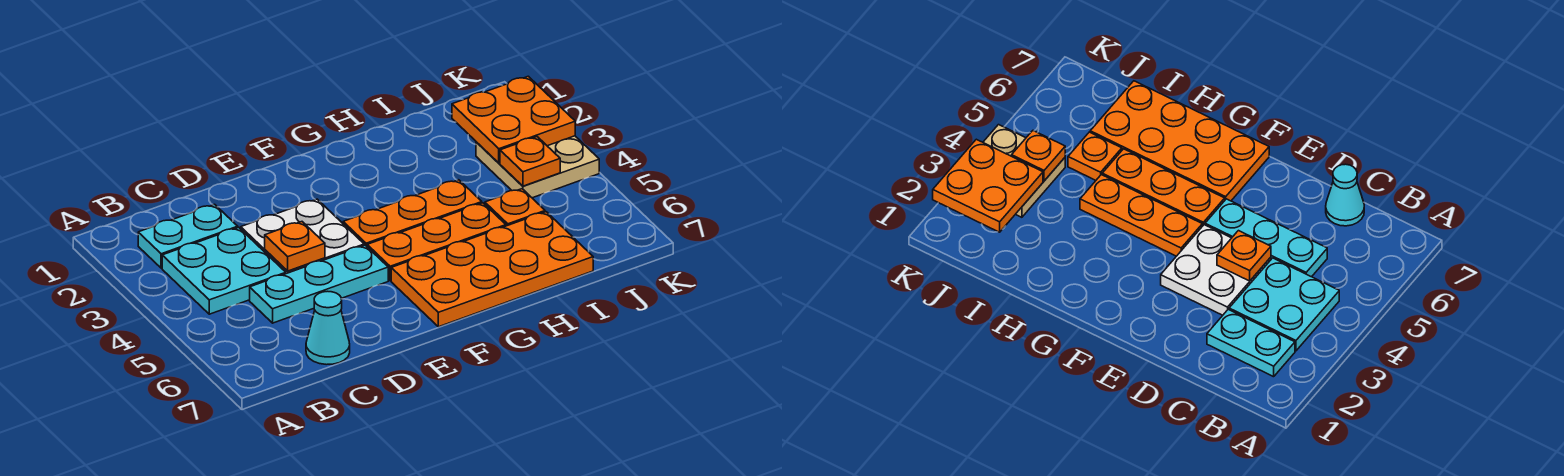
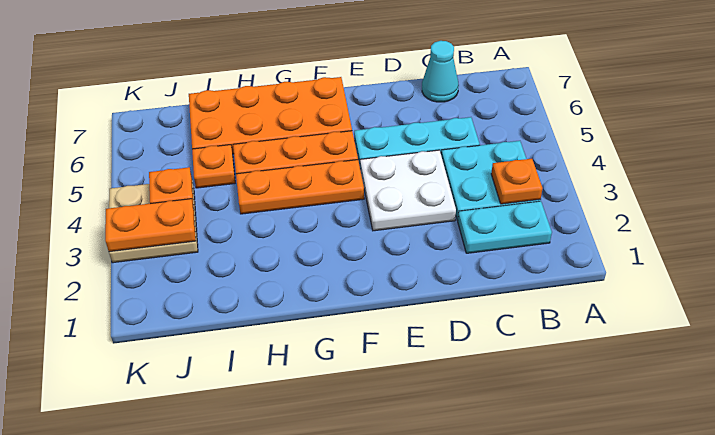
orange 1x1 plate [265,222,325,271] -> orange 1x1 plate moved to [491,159,543,204]
orange 2x2 plate [452,76,575,163] -> orange 1x2 plate [105,199,196,252]

